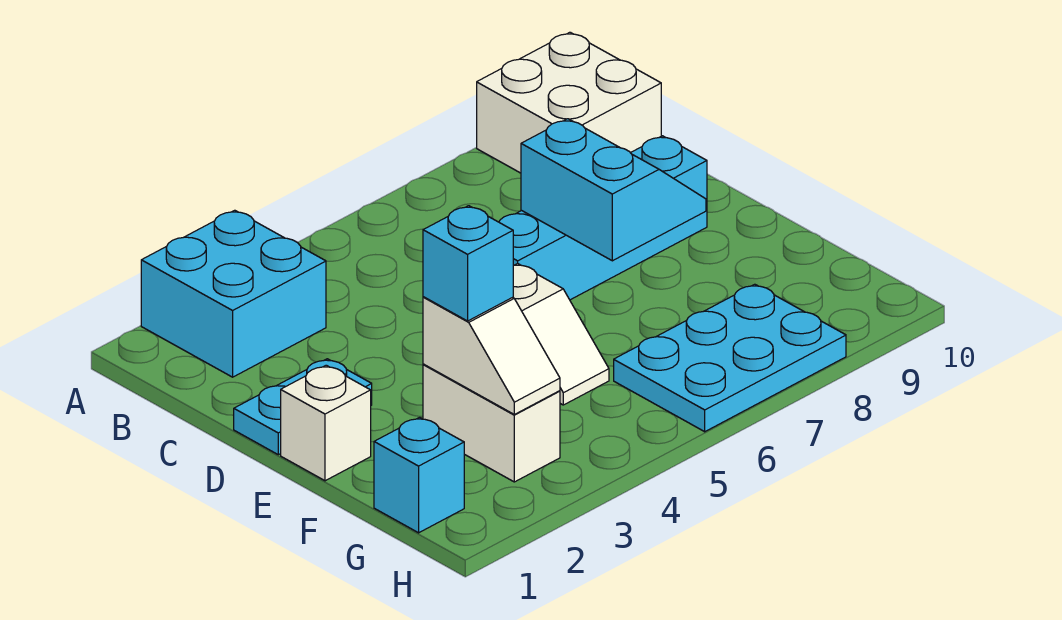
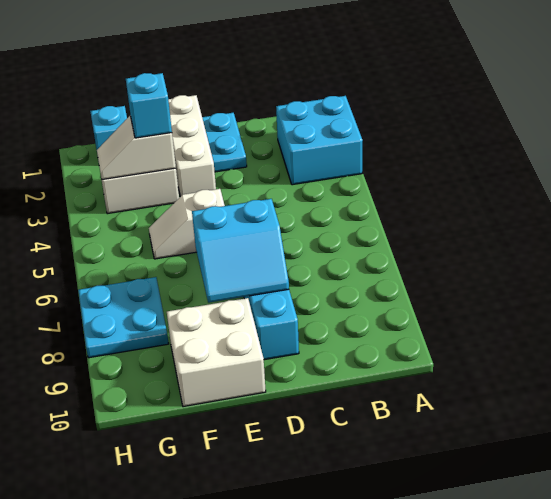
white 2x2 brick [477,32,661,173] -> white 2x2 brick moved to [167,298,266,407]
white 1x1 brick [281,365,371,481] -> white 1x3 brick [168,95,216,197]
cyan 2x3 plate [614,284,846,432] -> cyan 2x2 plate [78,277,169,358]

